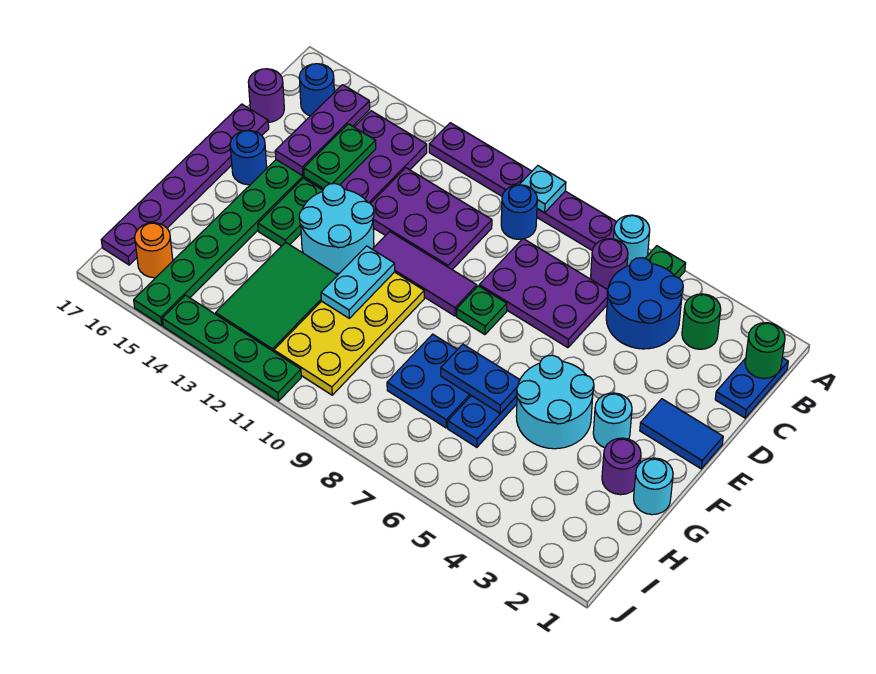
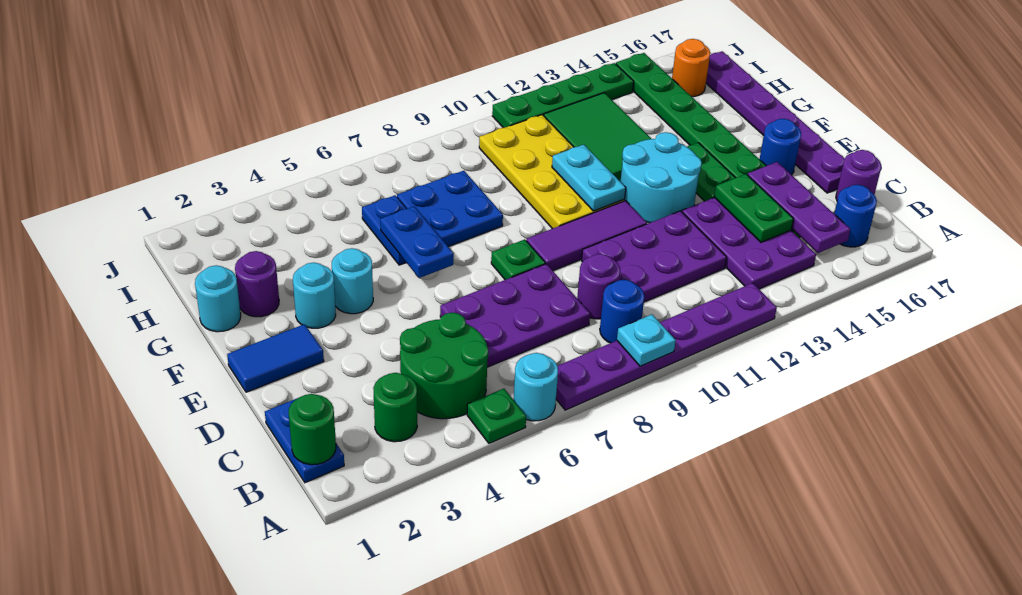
blue 2x2 round brick [606,258,683,349] -> green 2x2 round brick [400,313,488,419]
purple 1x1 round brick [591,239,628,290] -> purple 1x1 round brick moved to [577,254,620,319]
cyan 2x2 round brick [516,355,594,449] -> cyan 1x1 round brick [332,248,373,314]
blue 1x2 plate [441,344,520,413] -> blue 1x2 plate turned to [380,206,454,278]

